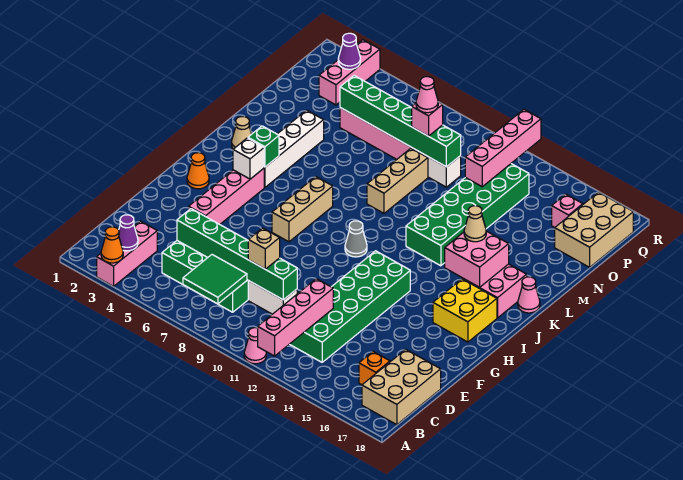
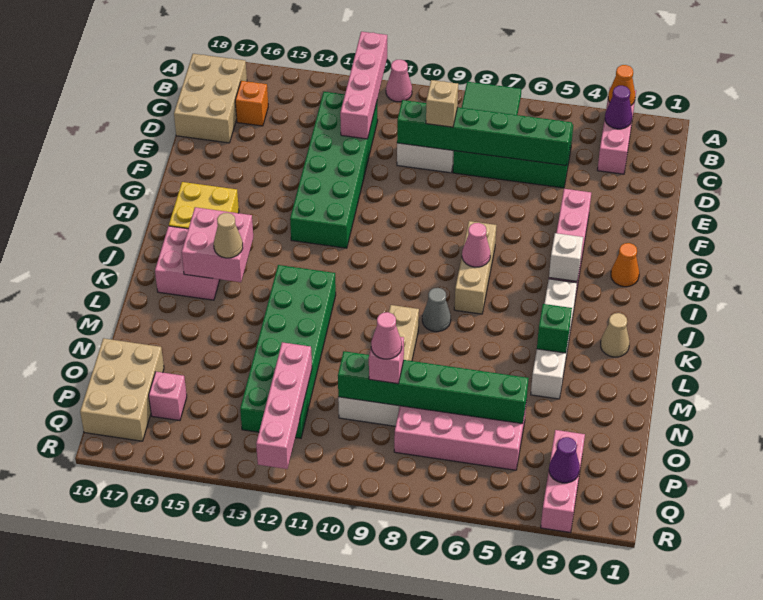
grey 1x1 cone [345,221,367,257] -> grey 1x1 cone moved to [422,288,451,332]
green 1x1 brick [248,126,279,167] -> green 1x1 brick moved to [537,304,572,353]
pink 1x1 cone [518,277,540,313] -> pink 1x1 cone moved to [462,223,490,267]

